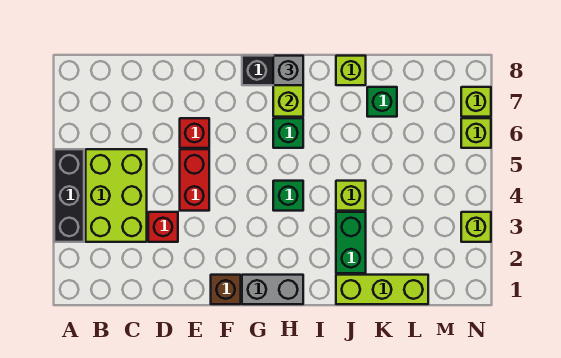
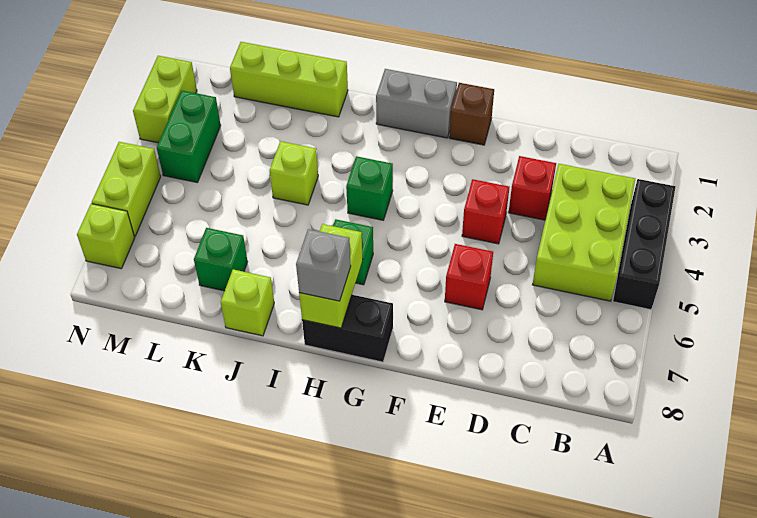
red 1x2 brick [180,149,209,211] -> red 1x1 brick [462,179,509,244]
green 1x2 brick [336,212,366,273] -> green 1x2 brick moved to [157,91,221,183]
lime 1x1 brick [461,212,491,242] -> lime 1x2 brick [133,56,197,143]
lime 1x1 brick [461,118,491,148] -> lime 1x2 brick [92,142,161,237]

